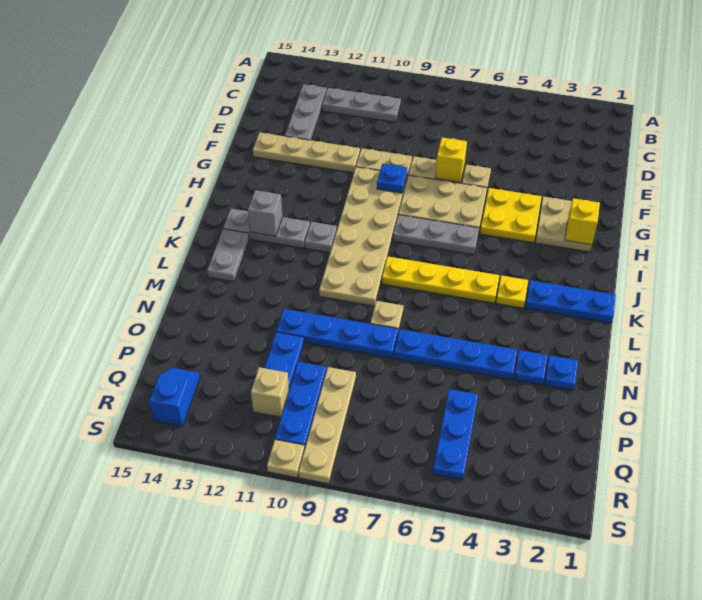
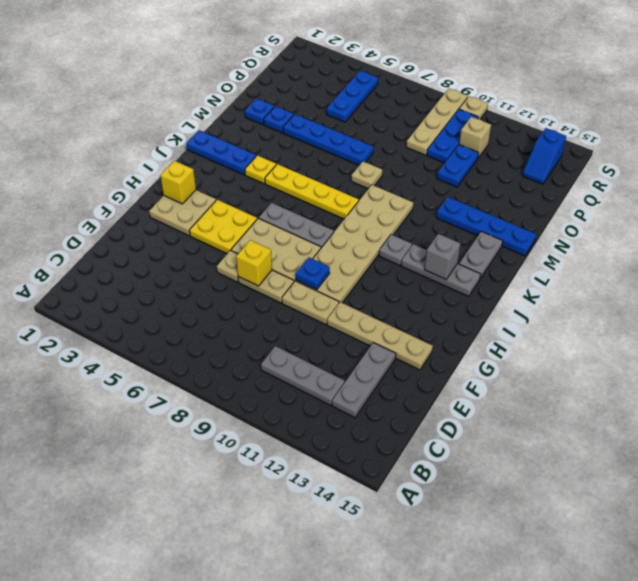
blue 1x4 plate [276,309,398,358] -> blue 1x4 plate moved to [436,197,536,256]

